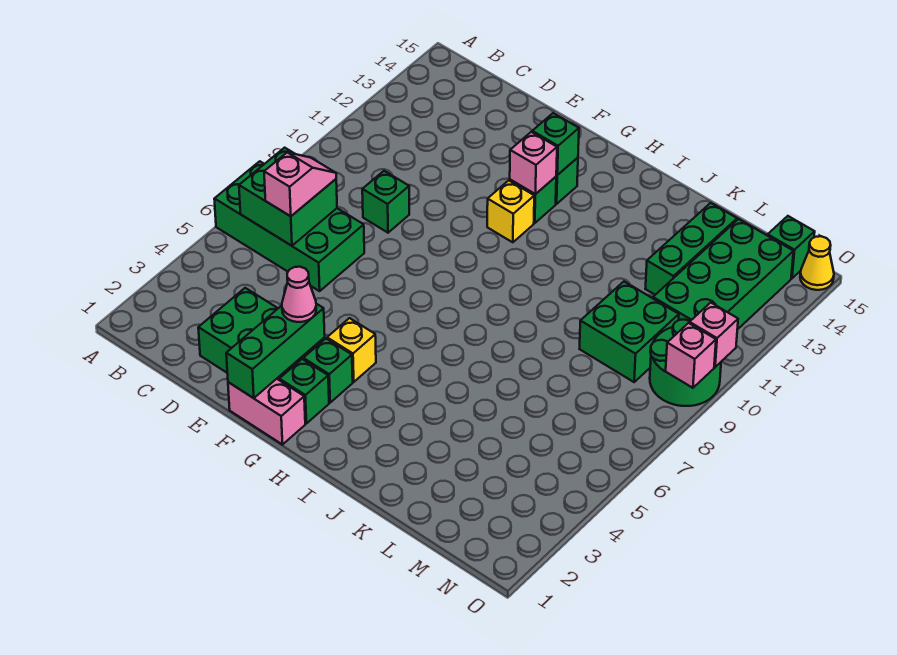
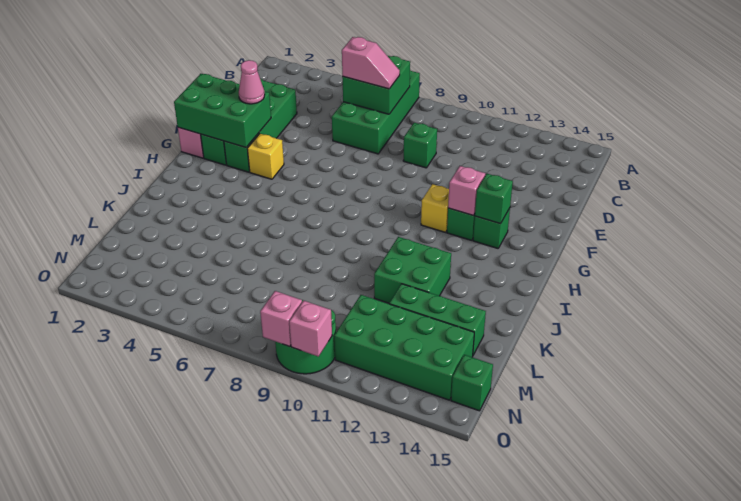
green 1x3 brick [226,304,325,398] -> green 2x3 brick [174,74,271,147]
green 2x2 brick [580,282,679,382] -> green 2x2 brick moved to [374,237,451,303]
yellow 1x1 cone [800,236,834,290] -> none

